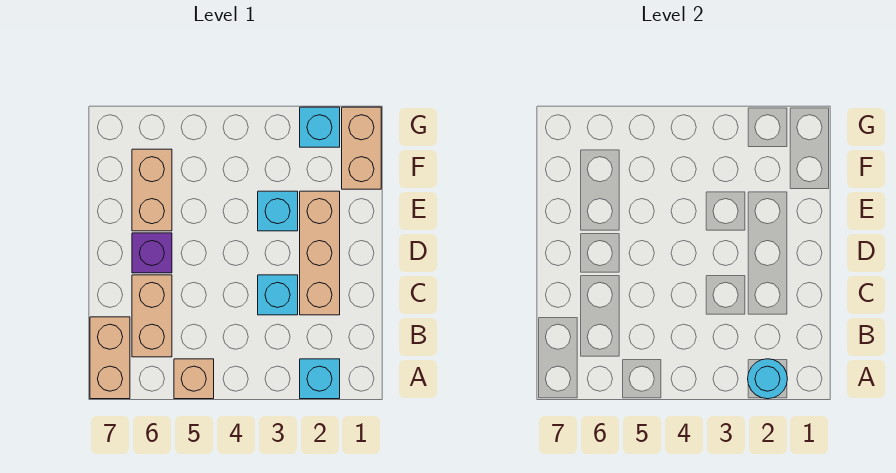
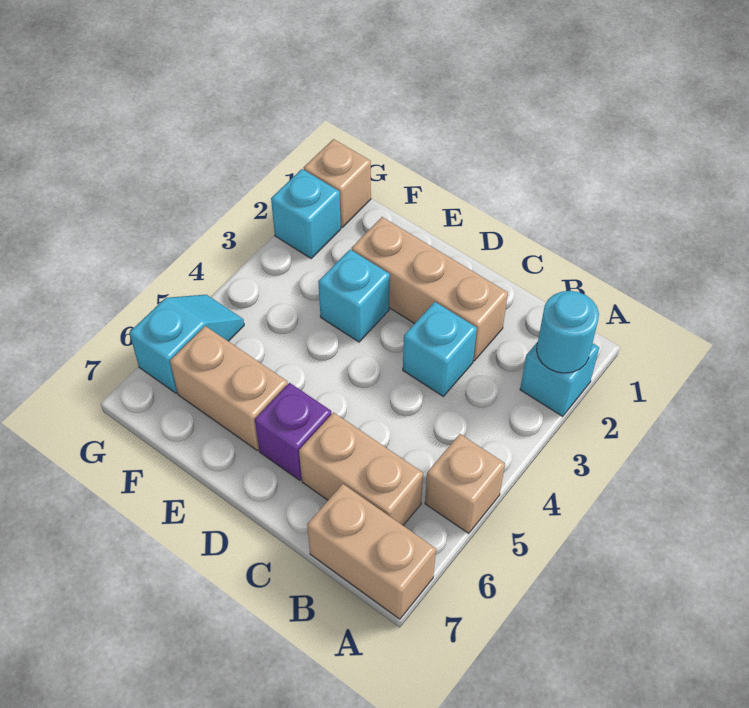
tan 1x2 brick [342,107,381,189] -> tan 1x1 brick [304,139,371,227]
none -> cyan 1x2 slope [129,295,244,393]

